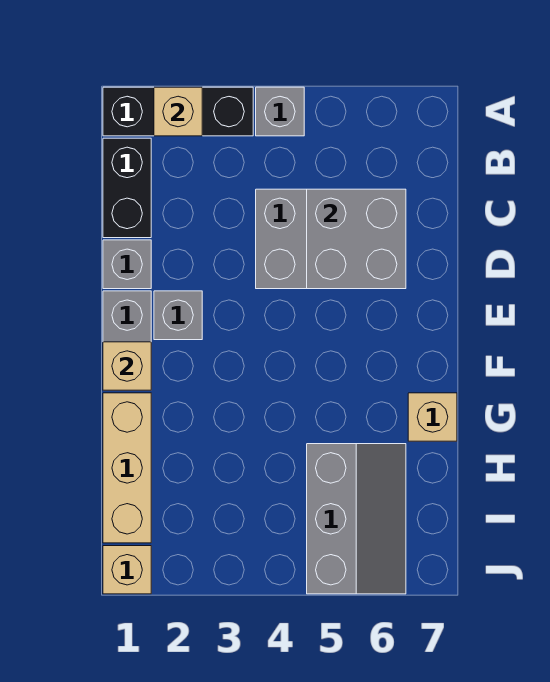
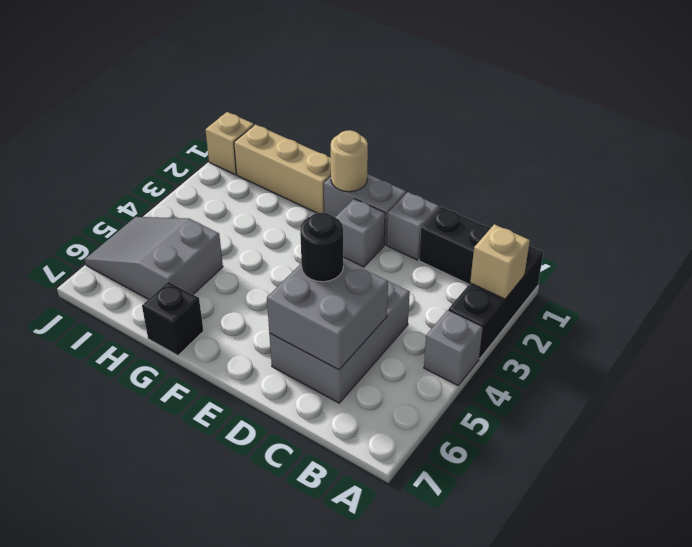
none -> black 1x1 round brick [300,213,343,282]
tan 1x1 brick [103,342,151,390] -> tan 1x1 round brick [331,130,368,192]
tan 1x1 brick [408,393,457,441] -> black 1x1 brick [142,282,203,355]
grey 2x3 slope [307,444,406,594] -> grey 2x3 slope turned to [85,217,223,299]

